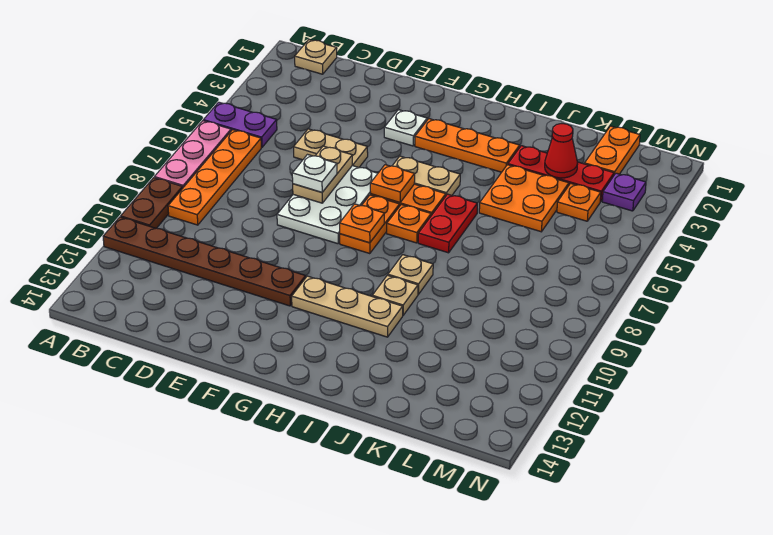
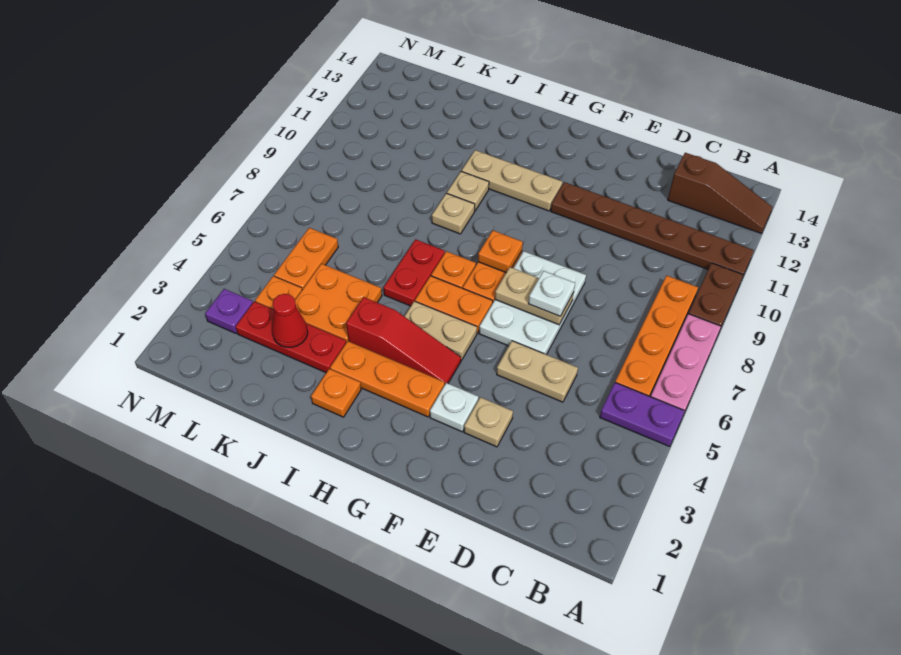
none -> brown 1x3 slope [668,153,773,233]
tan 1x1 plate [295,40,337,74] -> tan 1x1 plate moved to [464,397,513,447]
tan 1x2 plate [293,146,352,203] -> tan 1x2 plate turned to [495,267,574,325]
none -> red 1x3 slope [346,297,461,384]
orange 1x1 plate [370,165,415,202] -> orange 1x1 plate moved to [311,369,361,417]
orange 1x2 plate [585,126,640,175] -> orange 1x2 plate moved to [274,228,338,290]

